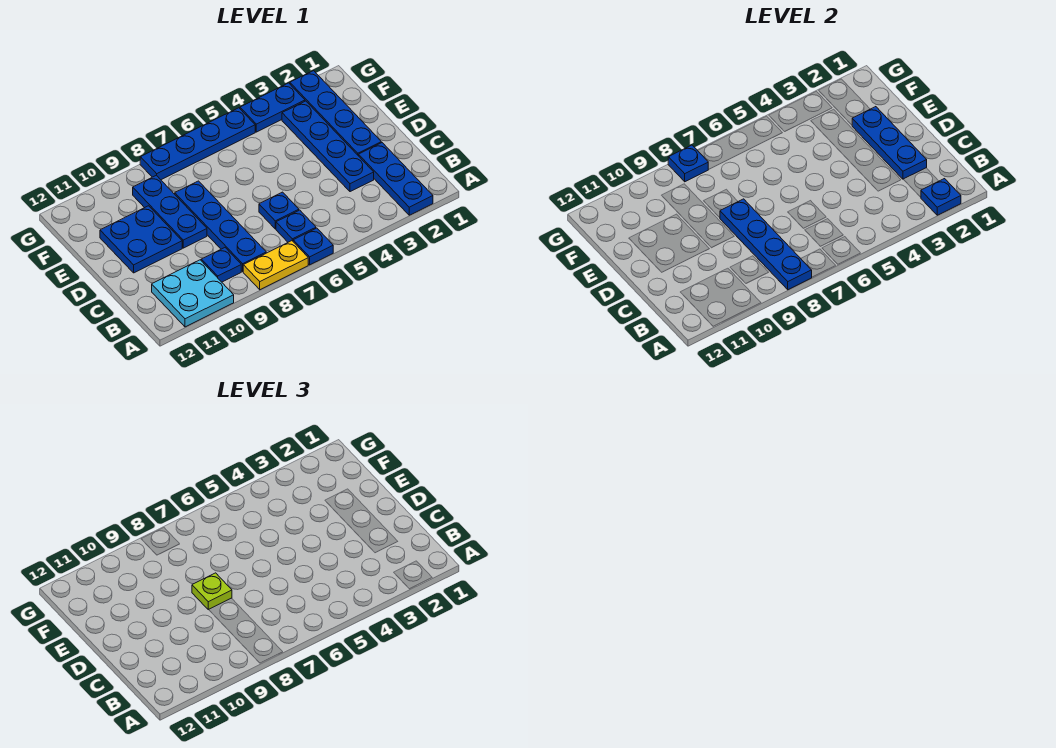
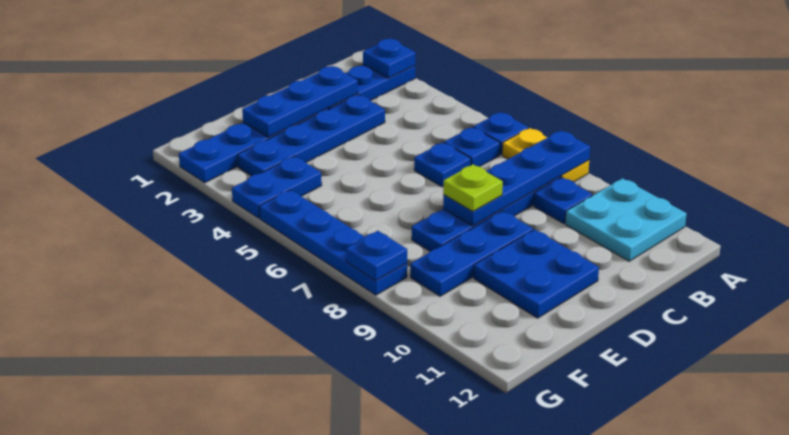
blue 1x2 plate [240,83,305,132] -> blue 1x2 plate turned to [232,156,322,218]

